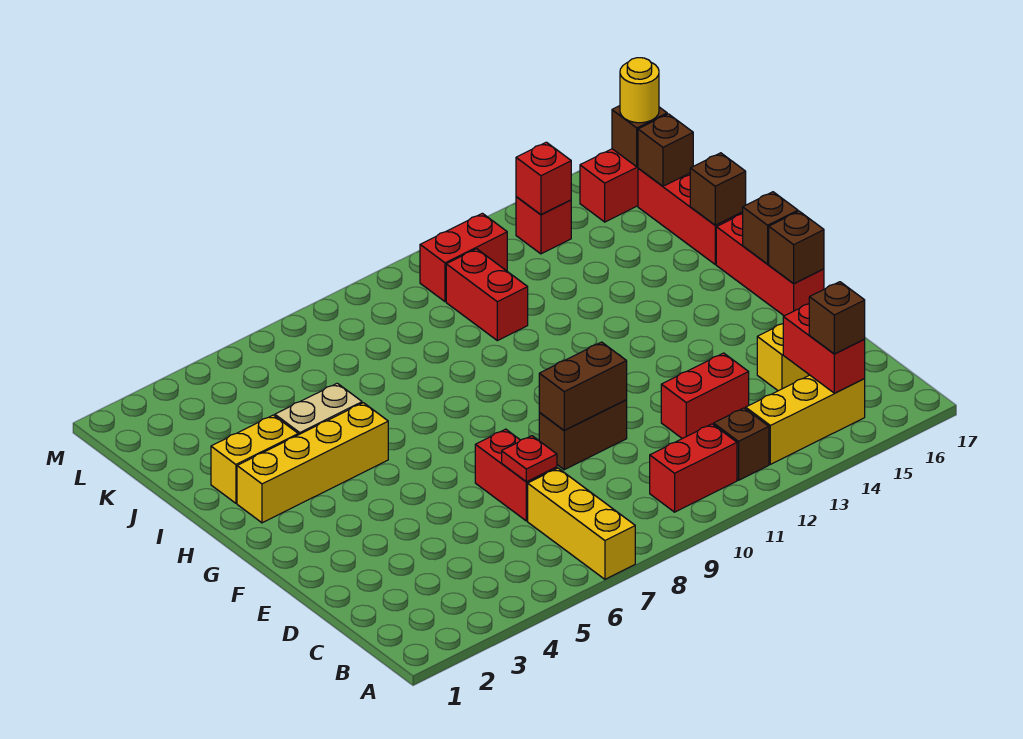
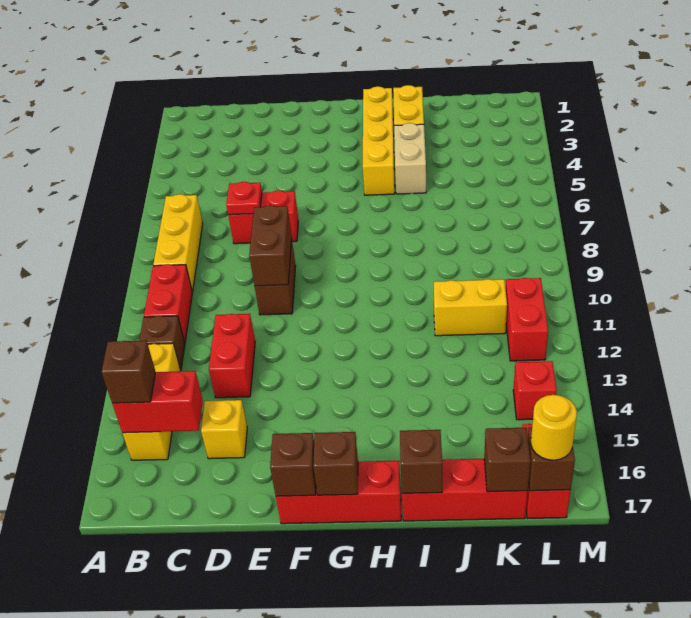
yellow 1x3 brick [528,468,635,579] -> yellow 1x3 brick turned to [153,194,203,292]
red 1x2 brick [446,249,528,341] -> yellow 1x2 brick [434,279,507,336]
red 1x1 brick [516,142,571,214] -> none

